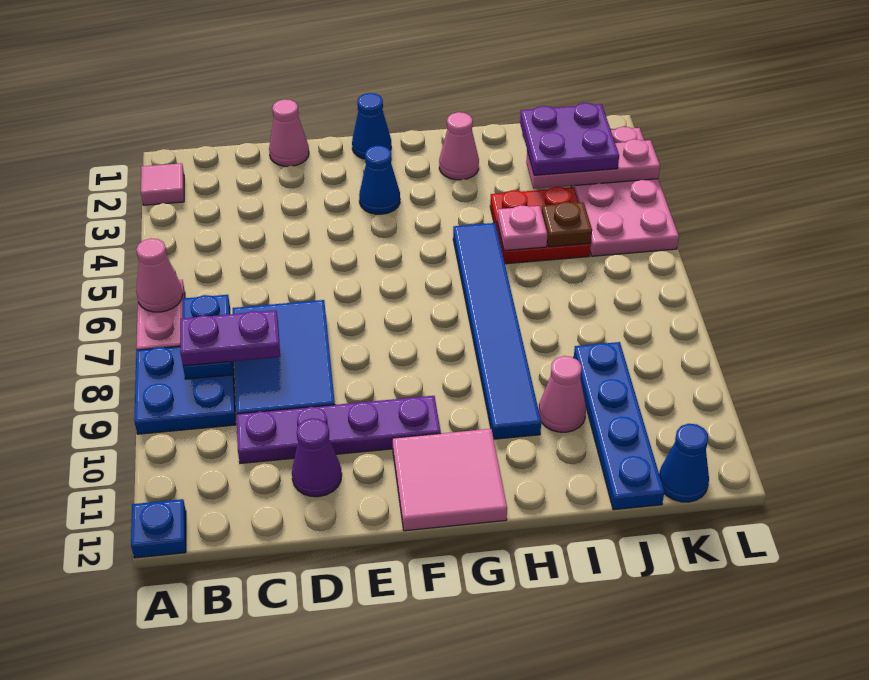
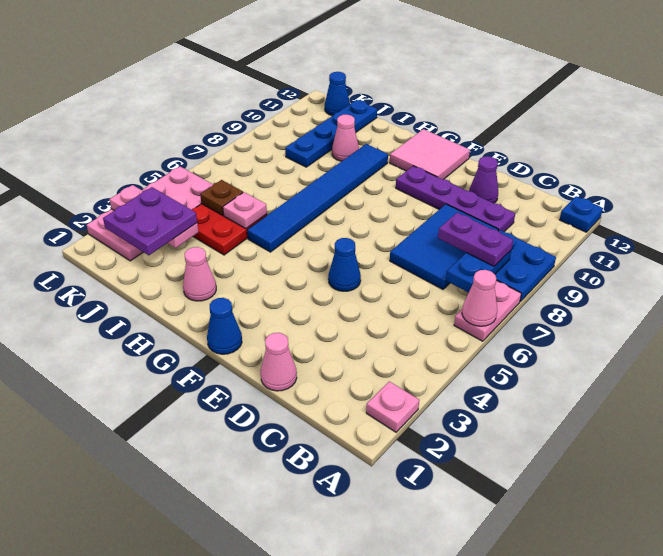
pink 1x1 tile [141,163,184,205] -> pink 1x1 plate [366,381,419,432]
blue 1x1 cone [359,146,400,214] -> blue 1x1 cone moved to [328,238,361,291]

